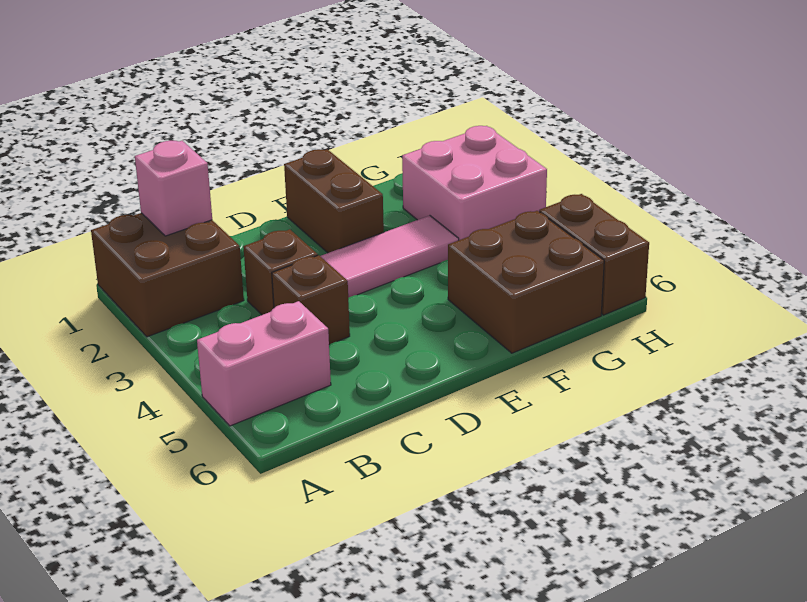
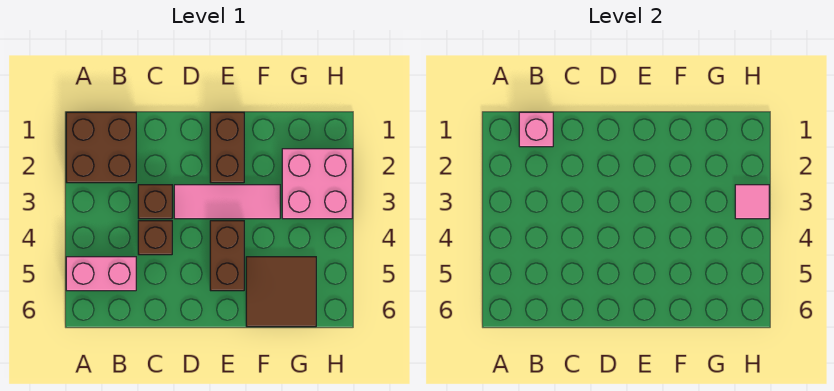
brown 2x2 brick [448,211,604,353] -> brown 2x2 tile [246,257,316,327]
none -> pink 1x1 tile [735,185,769,219]
brown 1x2 brick [539,194,649,315] -> brown 1x2 brick moved to [210,221,244,291]

